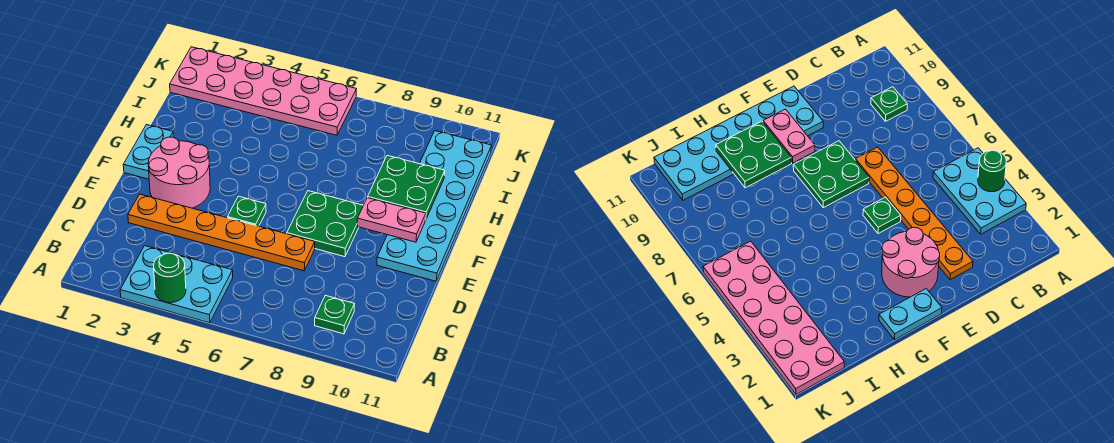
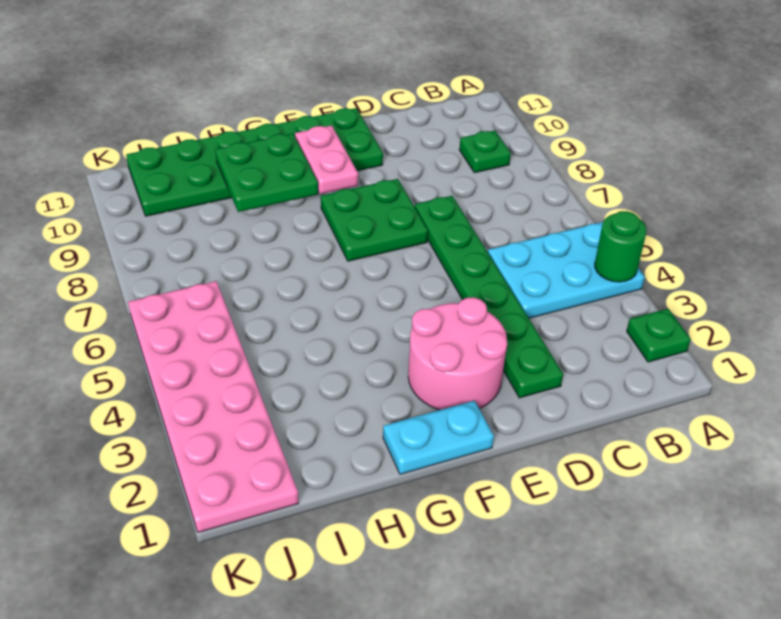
cyan 2x3 plate [120,246,233,323] -> cyan 2x3 plate turned to [488,222,645,318]
orange 1x6 plate [128,194,315,271] -> green 1x6 plate [415,196,563,398]
green 1x1 plate [228,196,266,226] -> green 1x1 plate moved to [627,309,691,362]
cyan 2x6 plate [377,131,492,281] -> green 2x6 plate [126,108,383,216]

